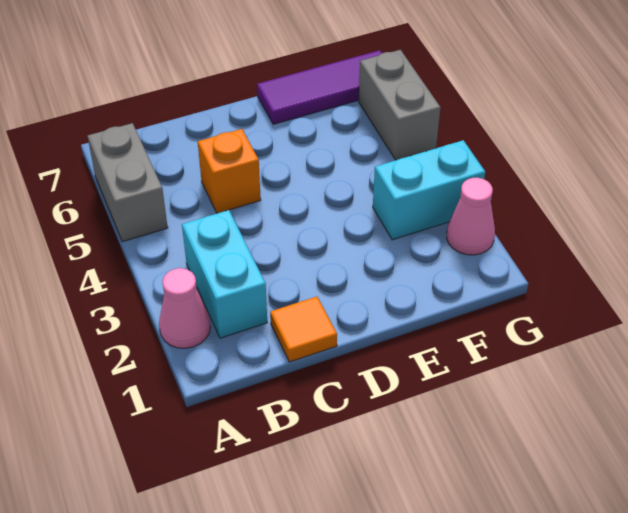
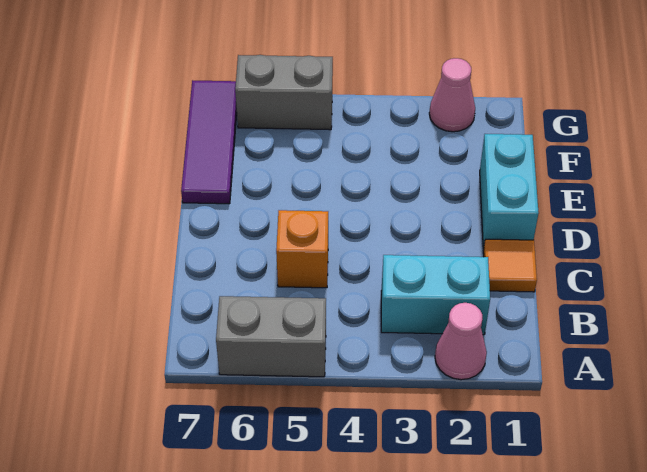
cyan 1x2 brick [373,140,485,240] -> cyan 1x2 brick moved to [480,134,539,249]

